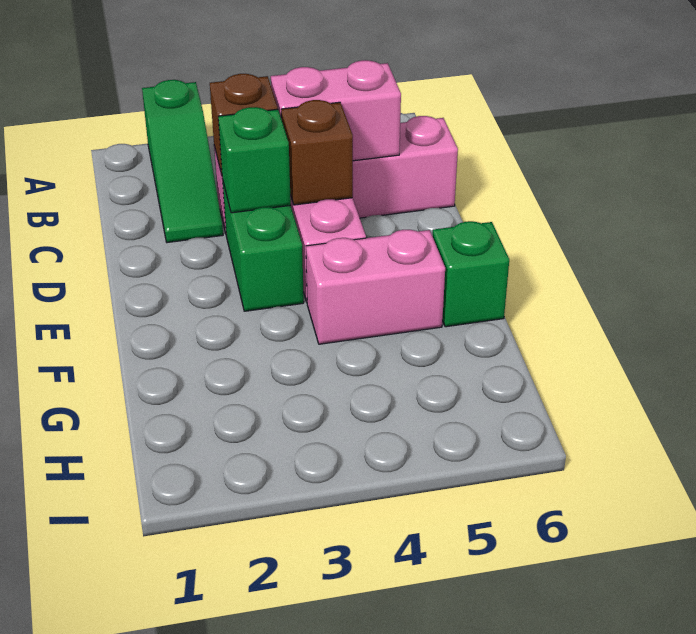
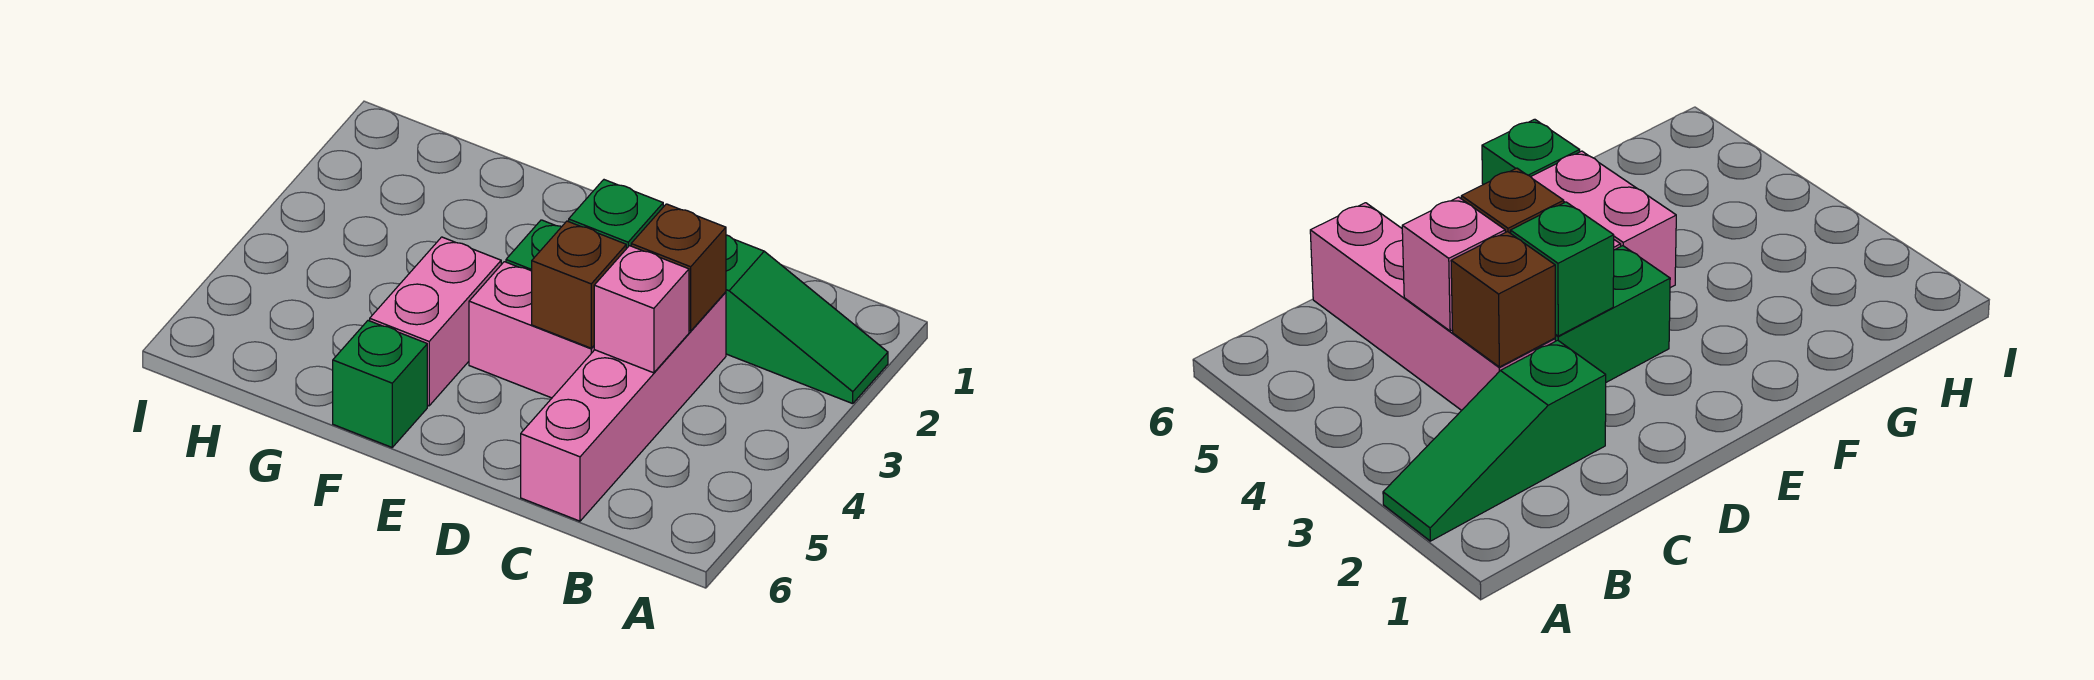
green 1x3 slope [142,80,223,243] -> green 1x3 slope turned to [726,235,888,404]
pink 1x2 brick [271,60,401,161] -> pink 1x1 brick [594,246,689,373]

